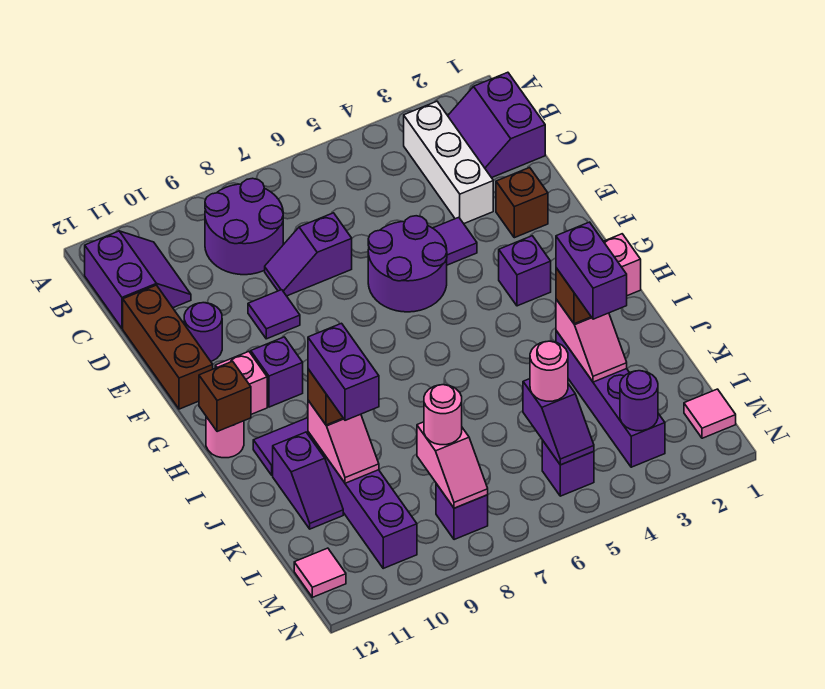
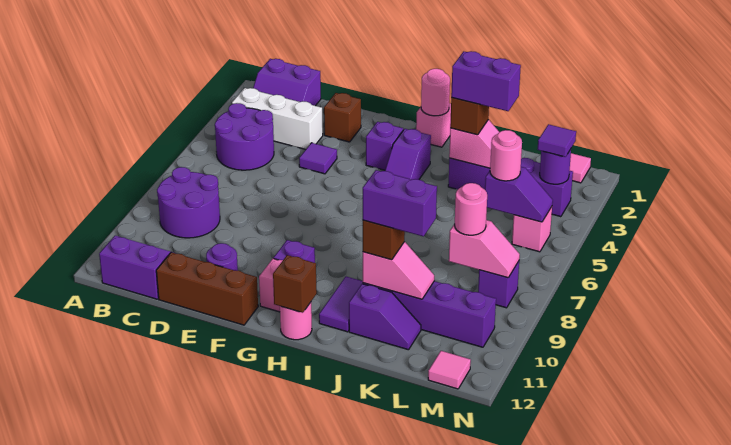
purple 1x2 slope [265,213,352,296] -> purple 1x2 slope moved to [385,129,431,180]
purple 2x2 round brick [368,216,447,312] -> purple 2x2 round brick moved to [215,103,274,170]
purple 1x1 tile [248,290,300,339] -> purple 1x1 tile moved to [537,124,576,157]
none -> pink 1x1 round brick [421,69,450,116]
purple 1x1 brick [542,440,594,496] -> pink 1x1 brick [512,207,552,252]

